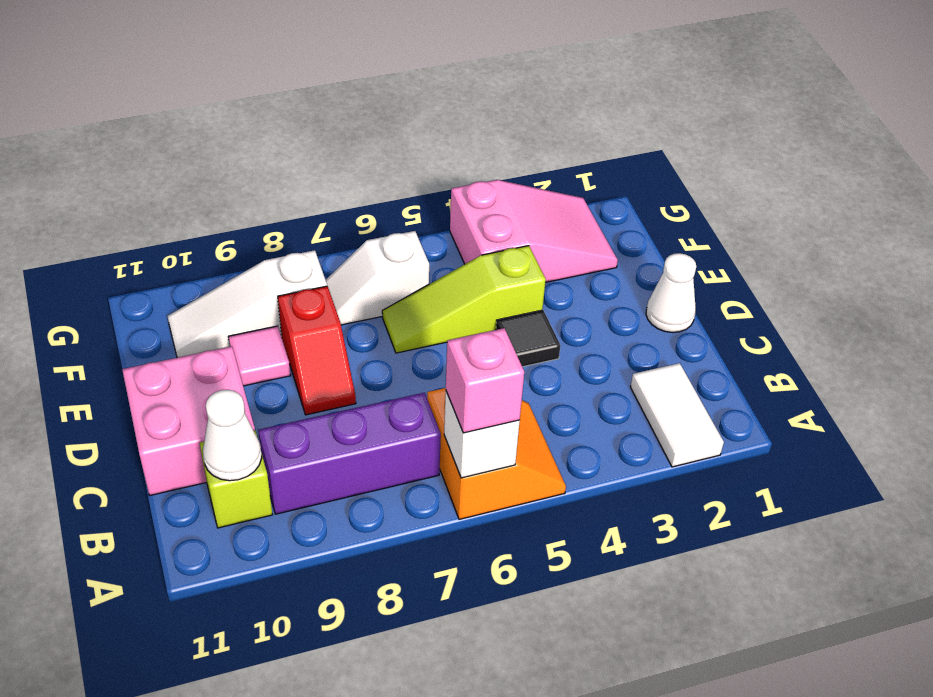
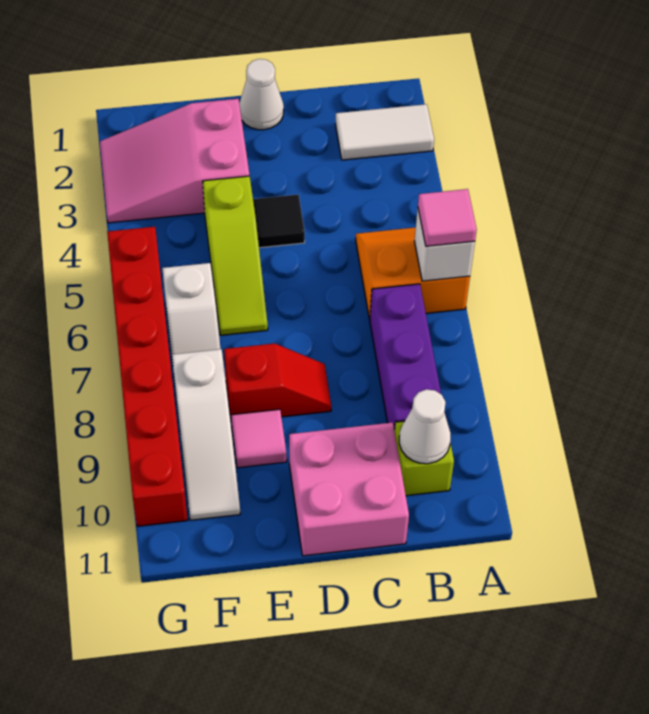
pink 1x1 brick [446,328,524,433] -> pink 1x1 tile [418,189,477,246]
pink 2x3 slope [450,180,618,282] -> pink 2x3 slope turned to [100,99,249,223]
none -> red 1x6 brick [107,227,187,526]

